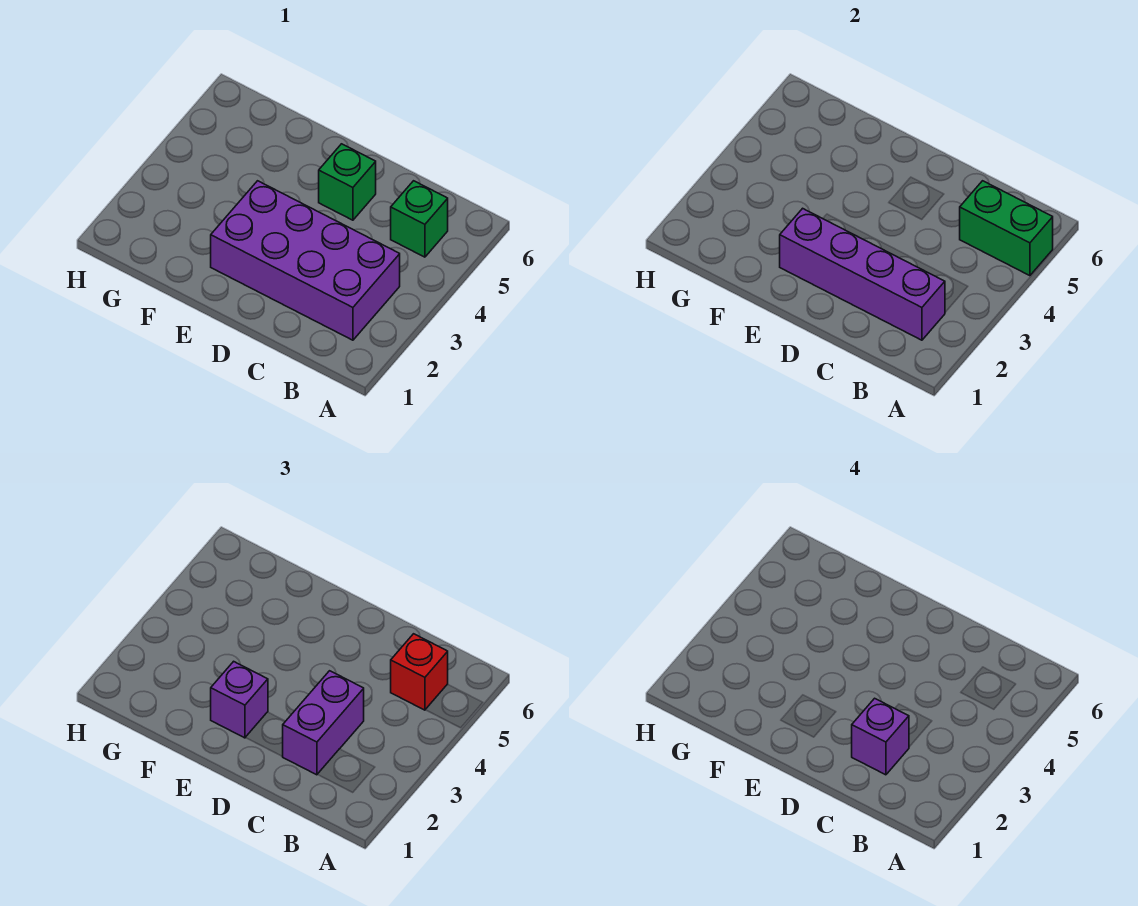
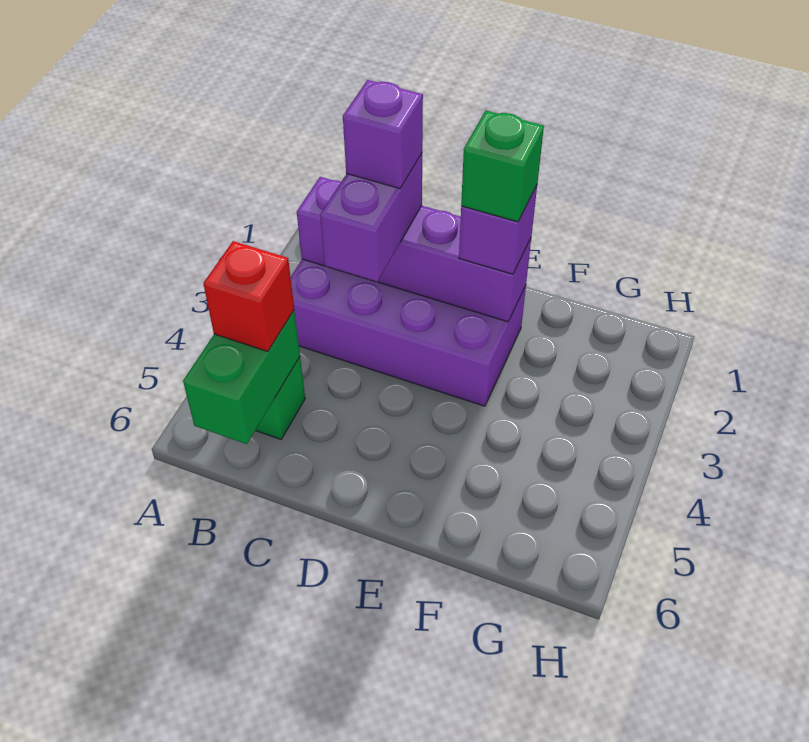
green 1x2 brick [960,181,1053,276] -> green 1x2 brick turned to [183,310,300,444]
green 1x1 brick [319,144,376,220] -> green 1x1 brick moved to [461,111,544,222]

